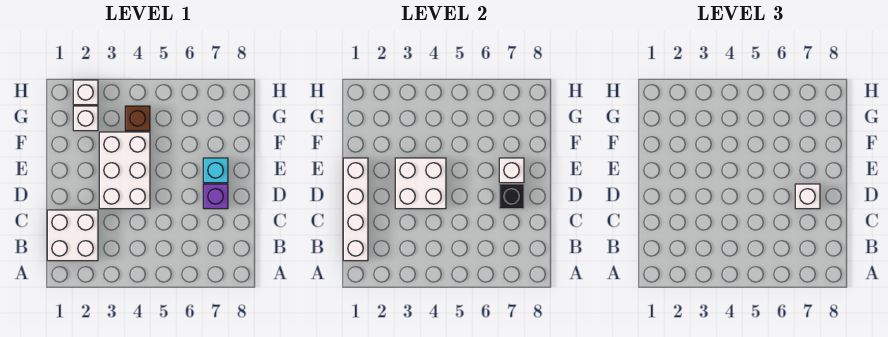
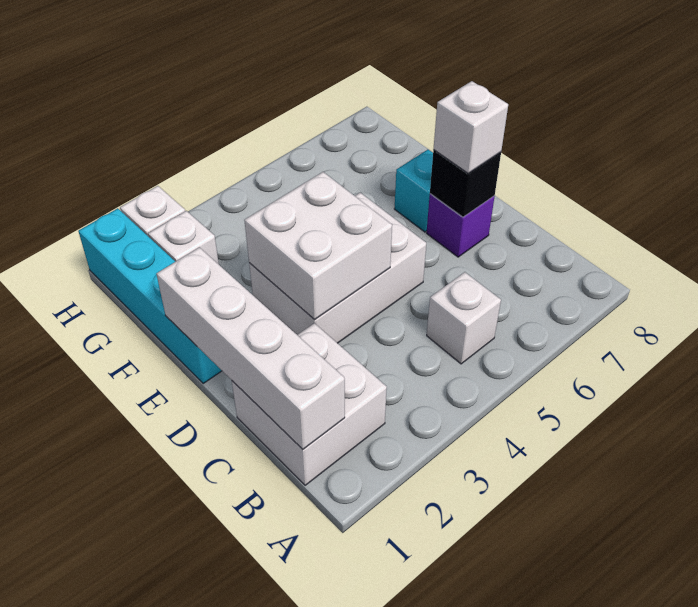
white 2x3 brick [99,132,150,209] -> white 2x3 brick turned to [249,193,426,343]
none -> cyan 1x4 brick [78,208,222,384]
white 1x1 brick [499,158,524,183] -> white 1x1 brick moved to [427,272,501,364]
brown 1x1 brick [125,106,150,131] -> none

